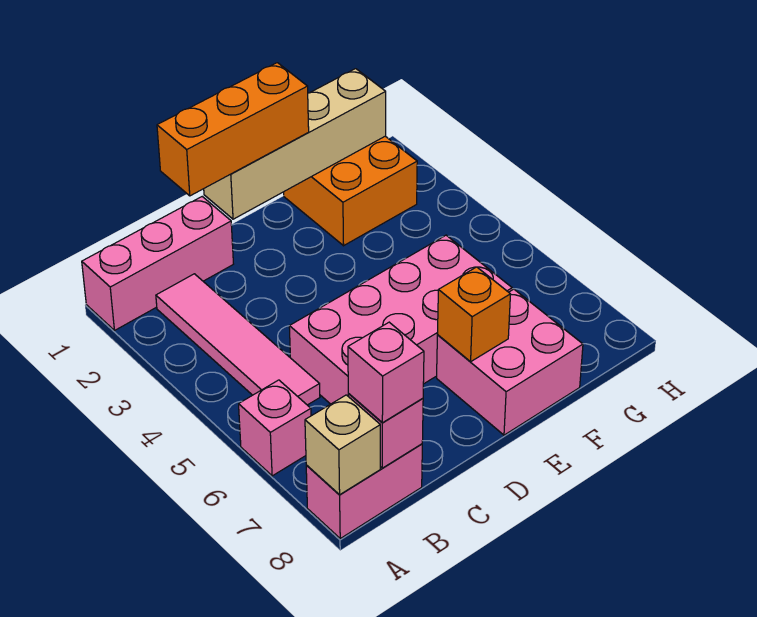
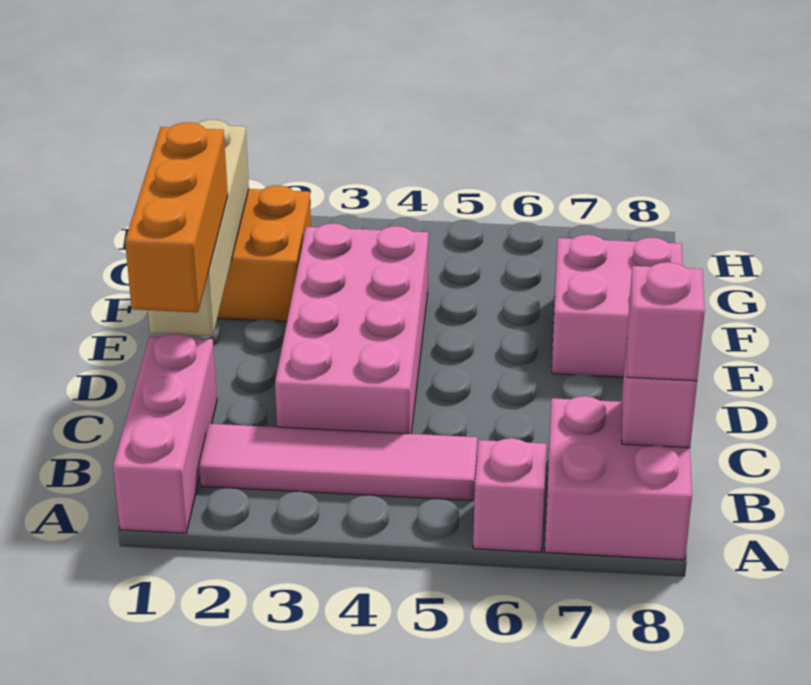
pink 1x2 brick [306,444,422,538] -> pink 2x2 brick [545,396,692,560]
tan 1x1 brick [305,395,380,495] -> none
pink 2x4 brick [289,235,512,404] -> pink 2x4 brick moved to [275,223,428,434]
orange 1x1 brick [438,267,511,362] -> none

